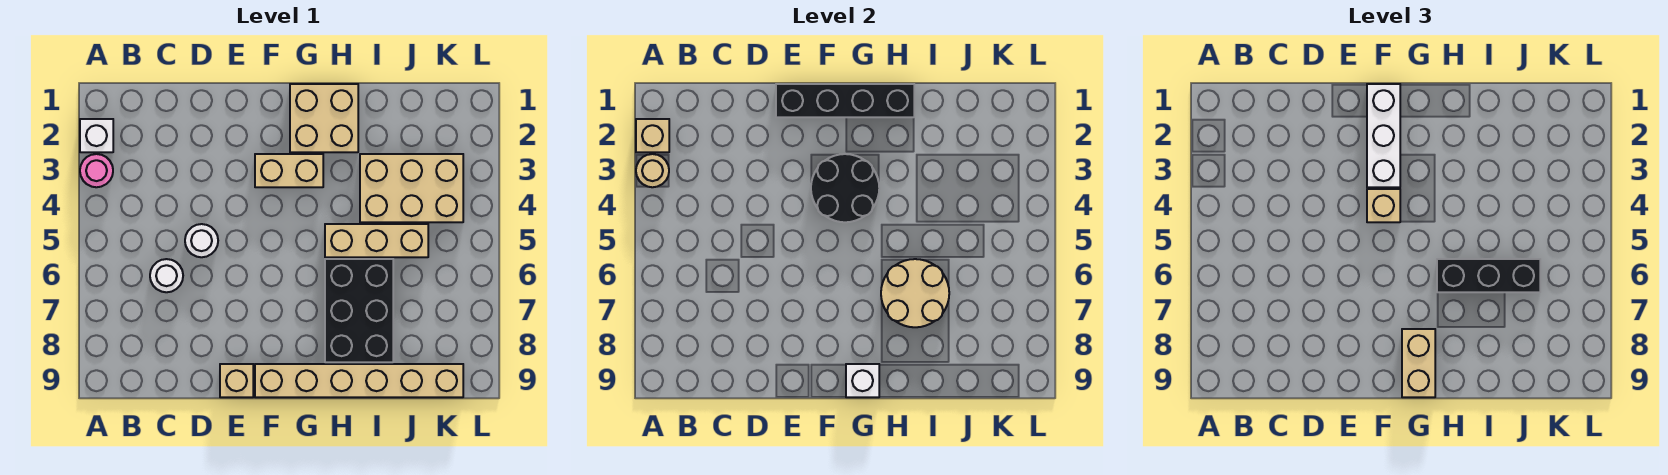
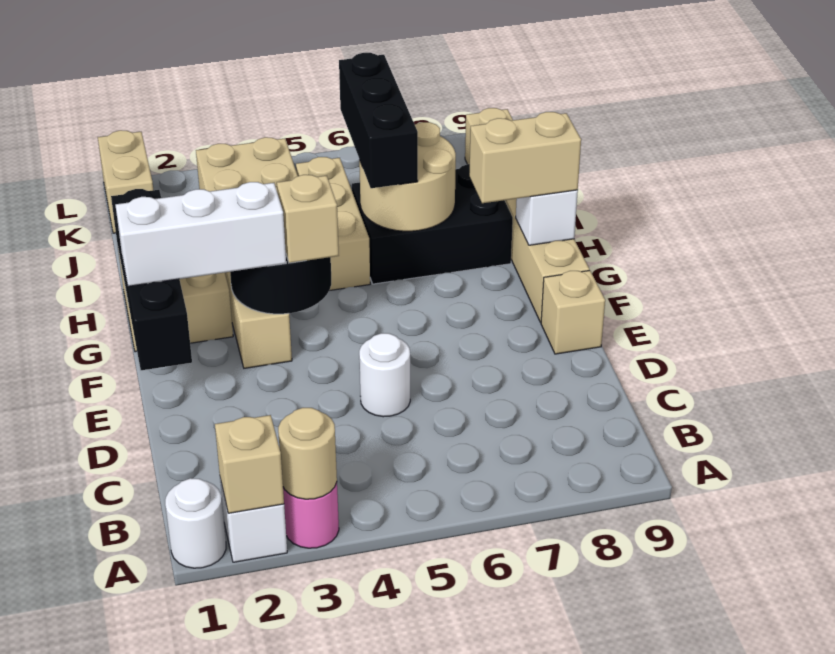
white 1x1 round brick [150,259,183,292] -> white 1x1 round brick moved to [165,478,226,568]
none -> tan 1x2 brick [98,130,153,233]

